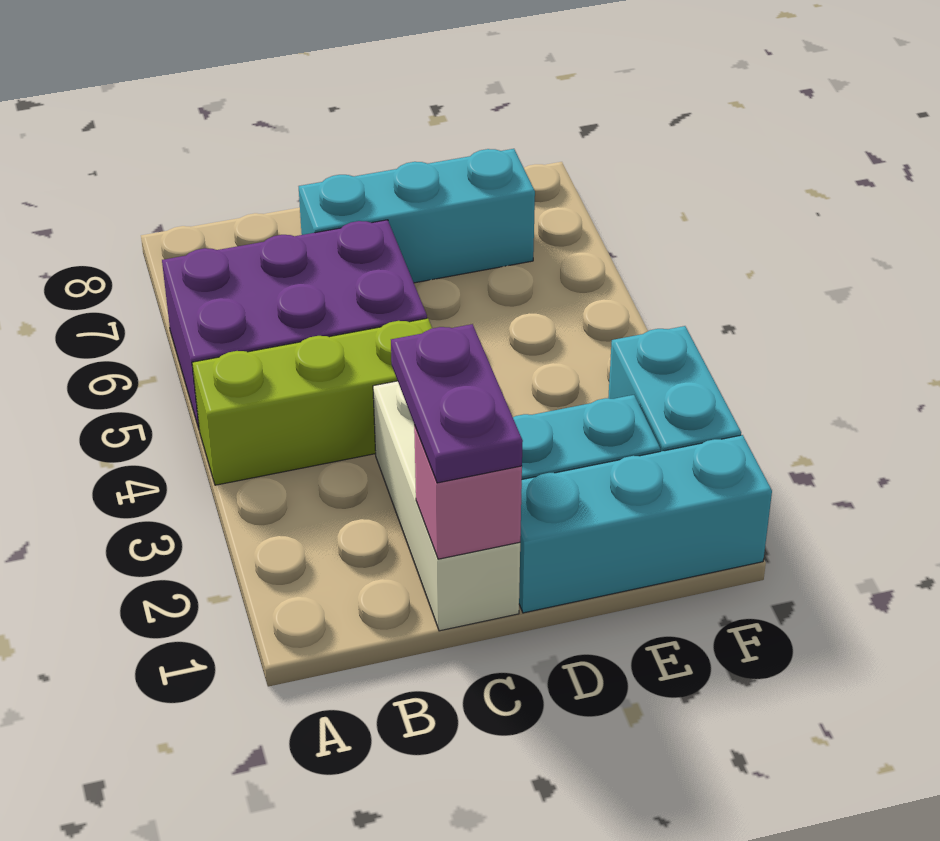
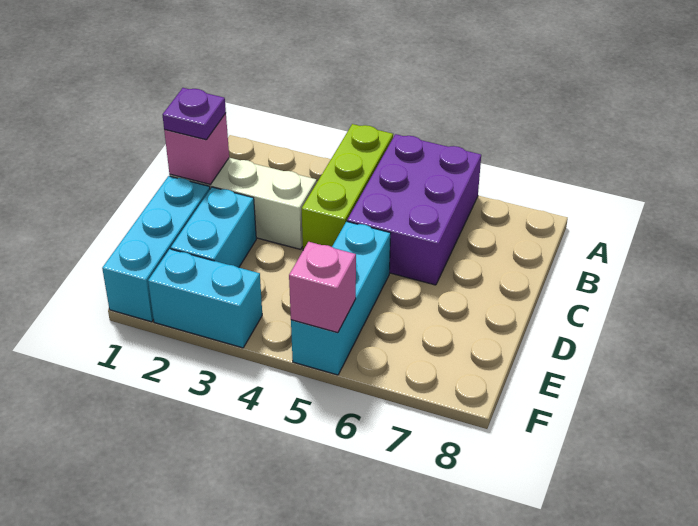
purple 1x2 plate [391,324,523,483] -> purple 1x1 plate [162,88,226,140]
cyan 1x3 brick [299,149,535,283] -> cyan 1x3 brick moved to [291,221,391,375]
none -> pink 1x1 brick [289,242,356,333]

